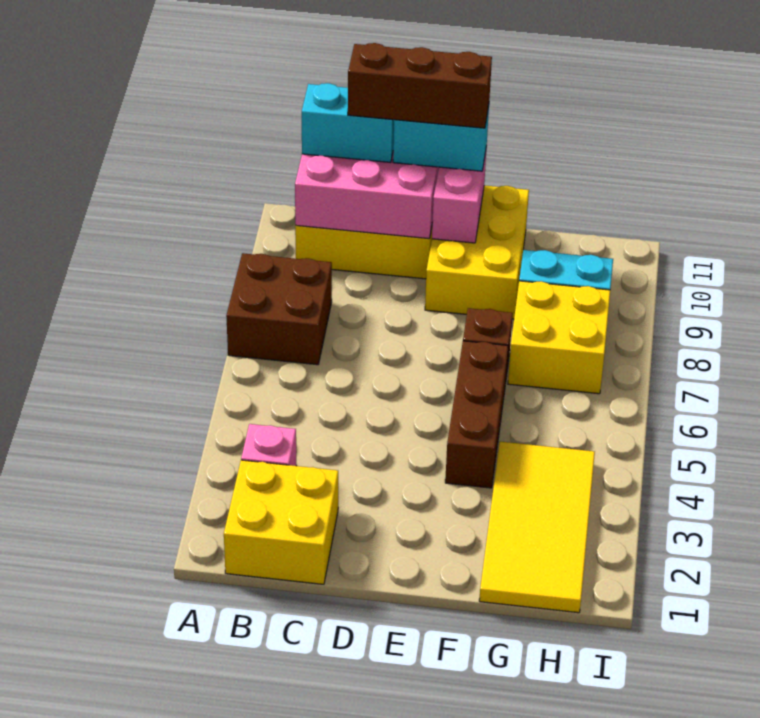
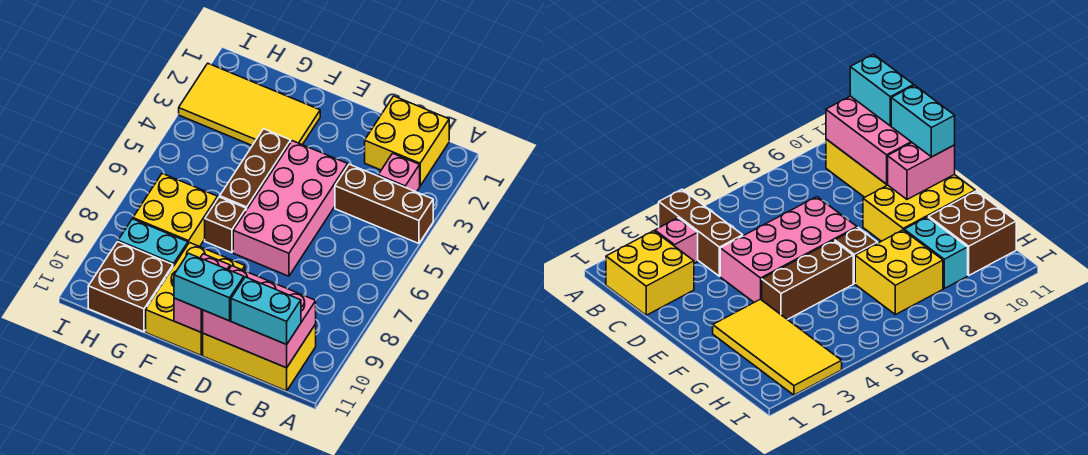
brown 2x2 brick [226,253,332,365] -> brown 2x2 brick moved to [88,242,173,332]
brown 1x3 brick [348,43,492,128] -> brown 1x3 brick moved to [335,164,433,243]
none -> pink 2x4 brick [233,141,348,276]
yellow 2x4 tile [479,442,595,613] -> yellow 2x4 tile turned to [179,63,320,145]

